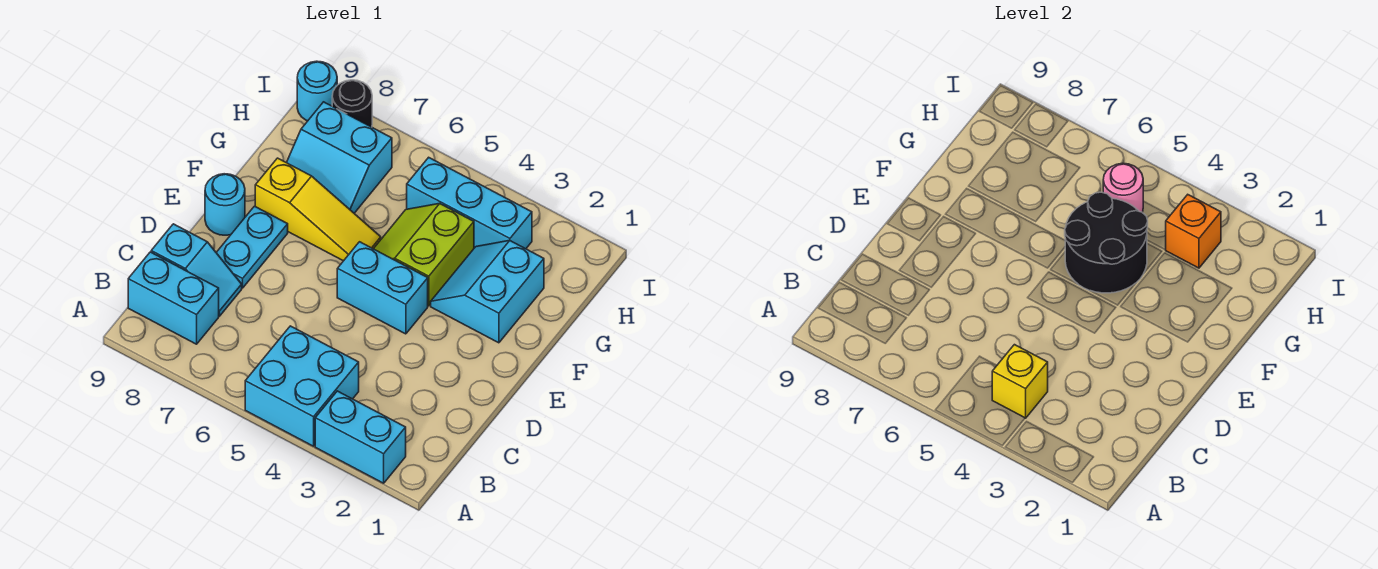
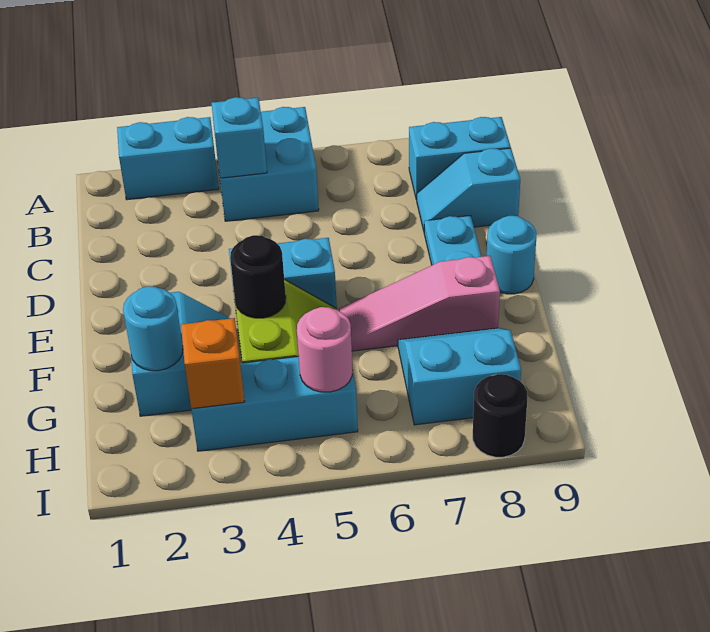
yellow 1x1 brick [992,345,1048,418] -> cyan 1x1 brick [211,97,267,178]
black 2x2 round brick [1065,192,1148,293] -> black 1x1 round brick [230,235,286,318]
yellow 1x3 slope [255,158,381,261] -> pink 1x3 slope [340,256,500,351]
cyan 1x1 round brick [297,61,337,121] -> cyan 1x1 round brick moved to [123,286,183,371]

